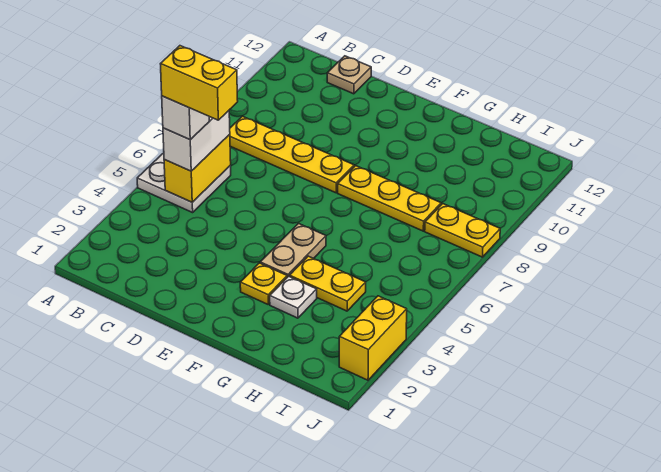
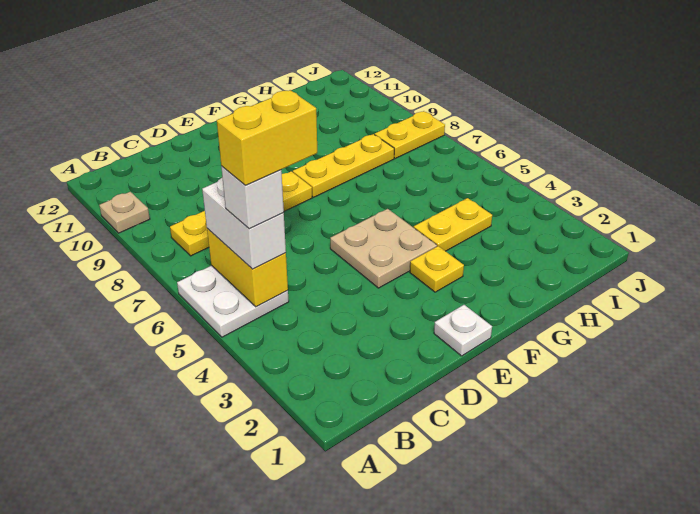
tan 1x1 plate [327,56,371,94] -> tan 1x1 plate moved to [99,192,150,233]
tan 1x2 plate [260,224,326,277] -> tan 2x2 plate [330,209,437,288]
white 1x1 plate [270,276,317,318] -> white 1x1 plate moved to [434,305,492,356]
yellow 1x2 brick [339,296,407,380] -> none

